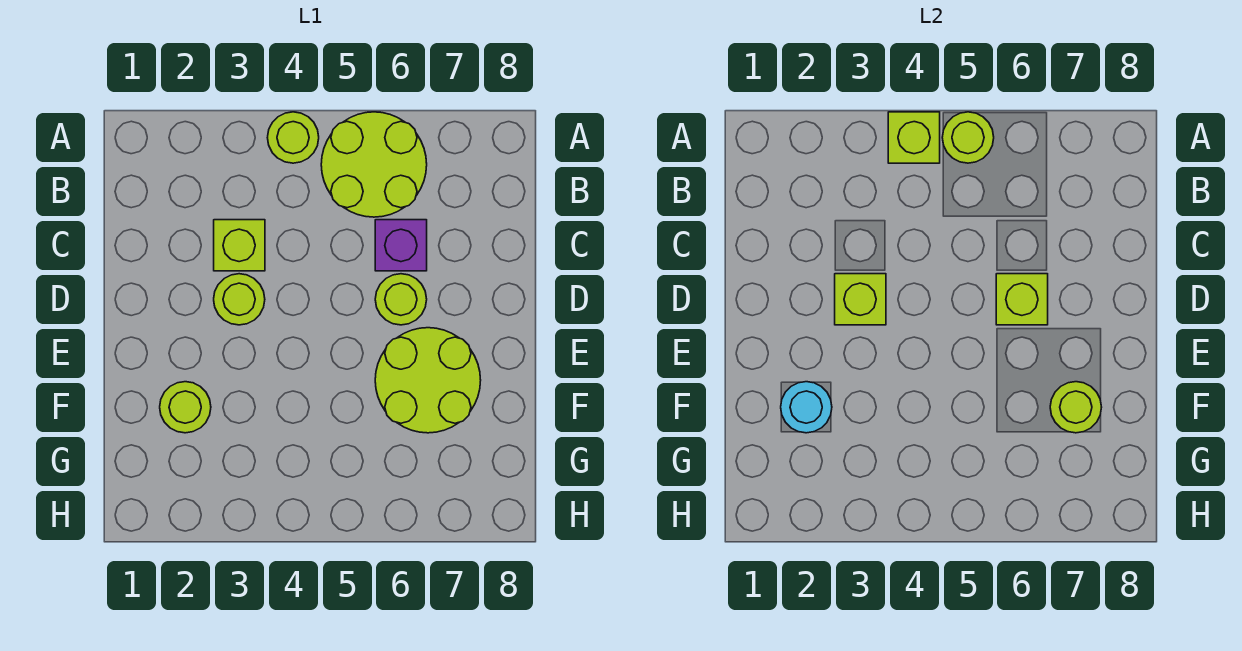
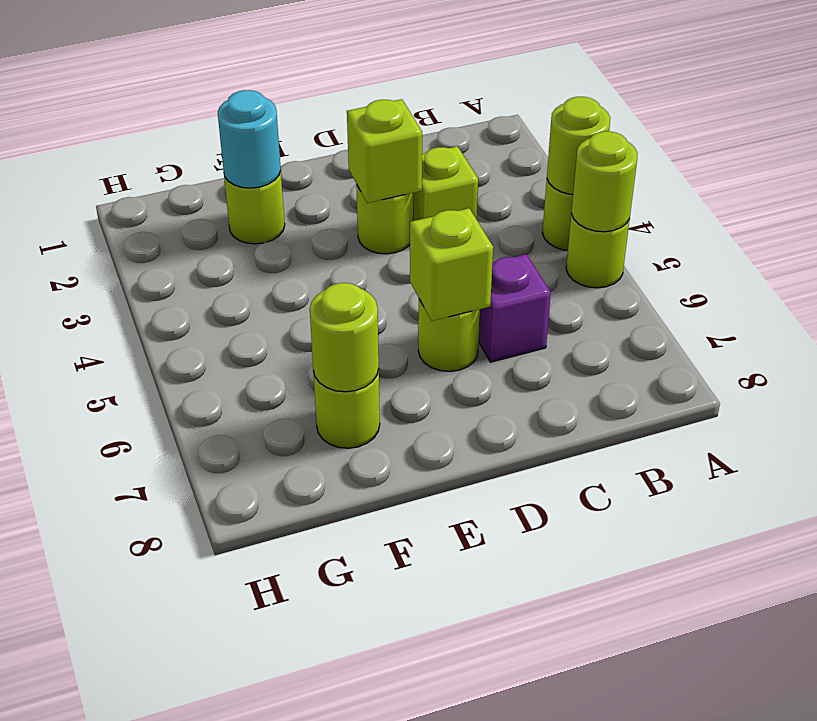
lime 1x1 brick [888,112,940,163] -> lime 1x1 round brick [547,97,610,195]
lime 2x2 round brick [321,112,427,217] -> lime 1x1 round brick [566,214,630,288]
lime 2x2 round brick [375,328,481,433] -> lime 1x1 round brick [313,370,380,448]

